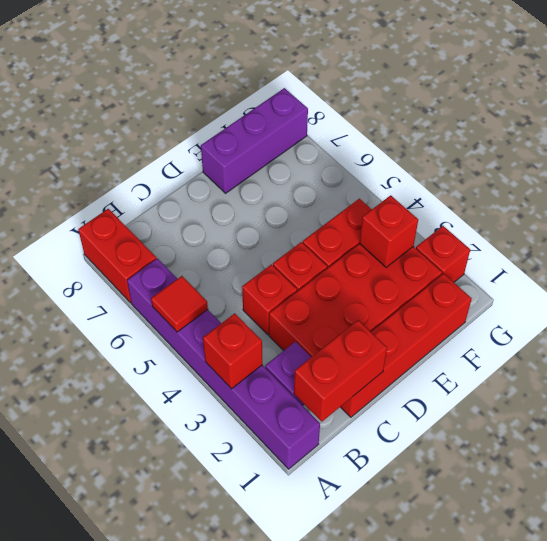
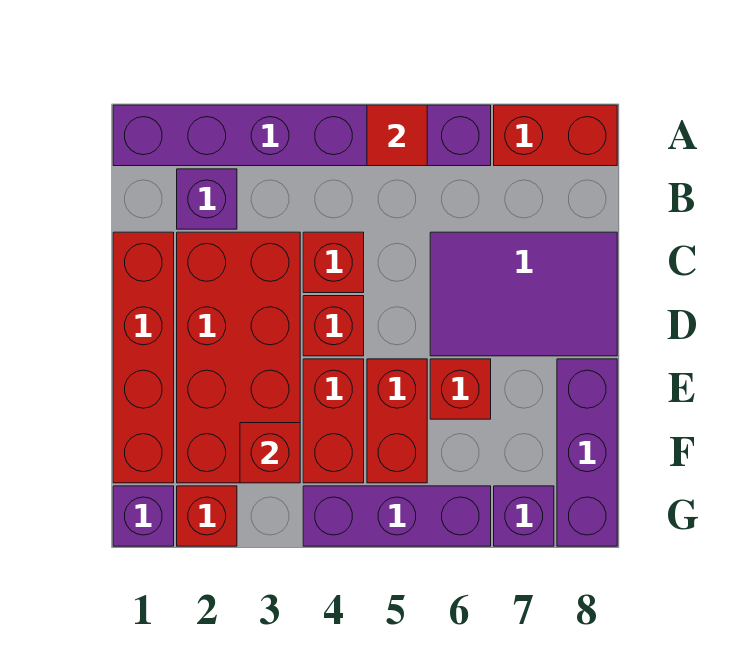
red 1x1 brick [203,313,262,389] -> red 1x1 brick moved to [430,359,491,419]
red 1x2 brick [294,320,387,422] -> red 1x2 brick moved to [367,359,427,483]
none -> purple 2x3 tile [430,232,617,356]
none -> purple 1x1 brick [113,486,174,546]
none -> purple 1x3 brick [303,486,491,546]
none -> purple 1x1 brick [494,486,554,546]

